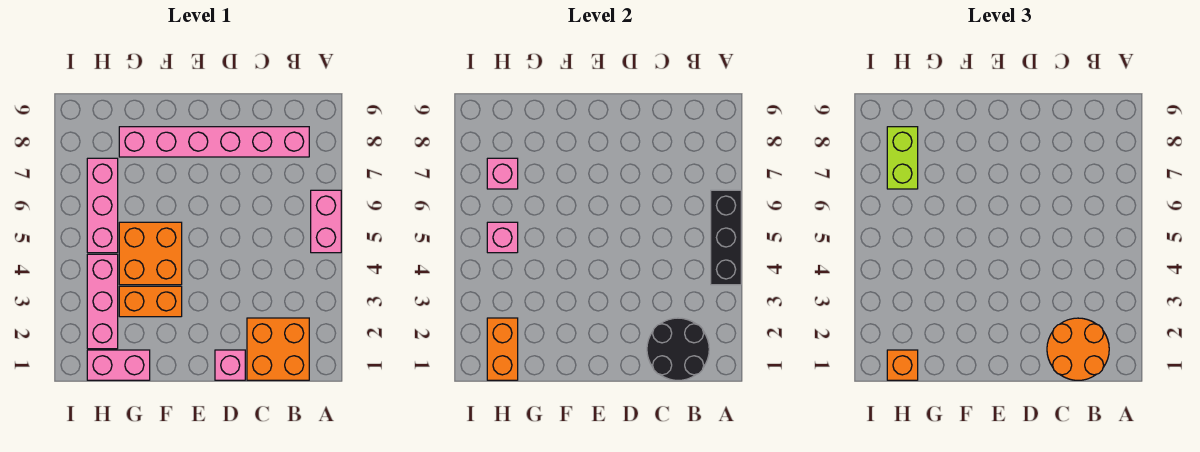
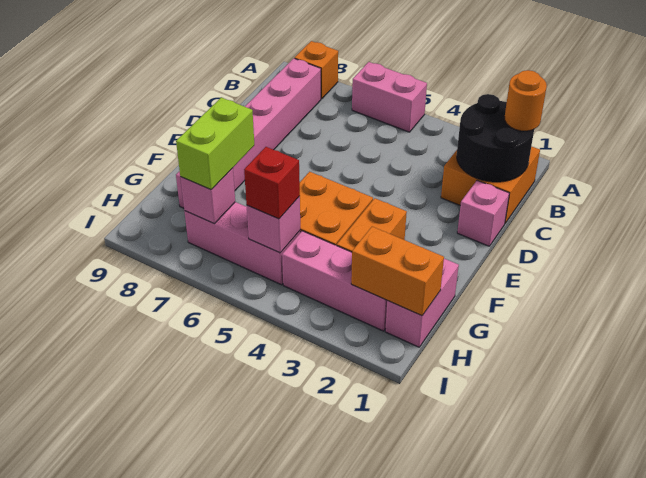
black 1x3 brick [711,190,741,285] -> none
orange 2x2 round brick [1047,318,1109,380] -> orange 1x1 round brick [505,70,547,131]
orange 1x1 brick [887,350,918,380] -> orange 1x1 brick moved to [295,41,338,99]
none -> red 1x1 brick [244,147,300,219]
lime 1x2 brick [887,127,918,189] -> lime 1x2 brick turned to [176,97,254,190]

